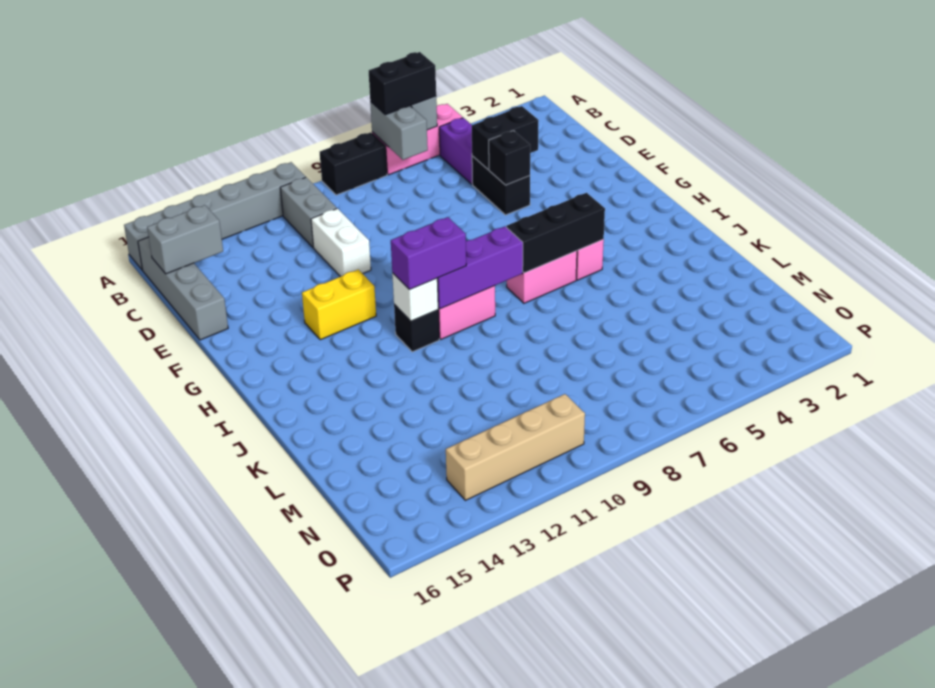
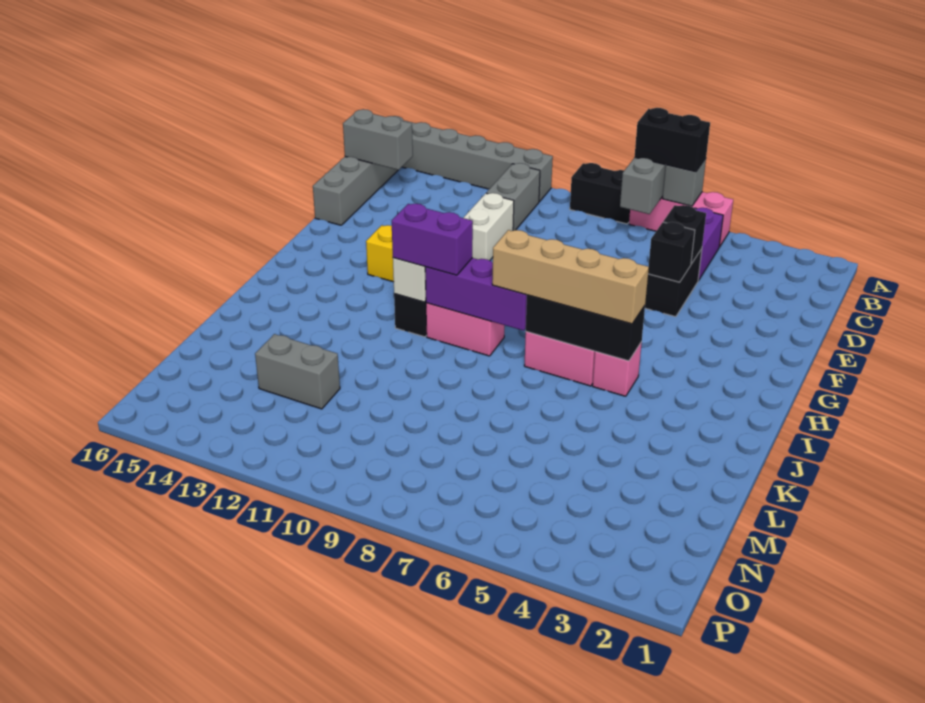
black 1x2 brick [472,106,539,170] -> black 1x1 brick [663,205,706,264]
none -> grey 1x2 brick [255,334,340,409]
tan 1x4 brick [446,394,585,500] -> tan 1x4 brick moved to [492,230,649,324]

